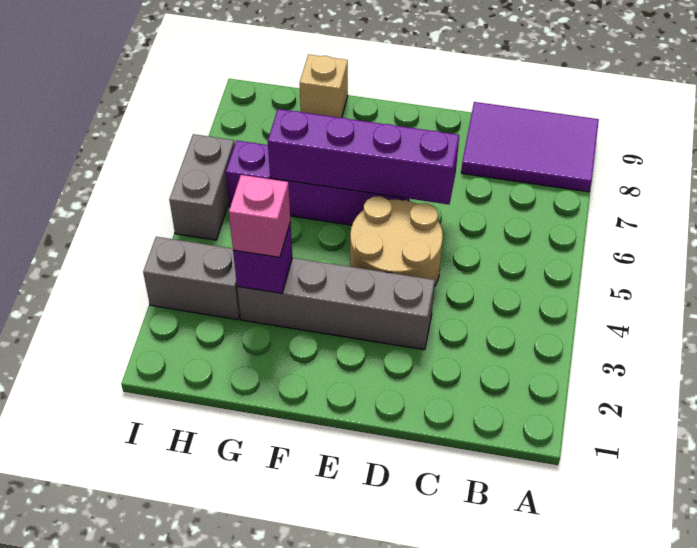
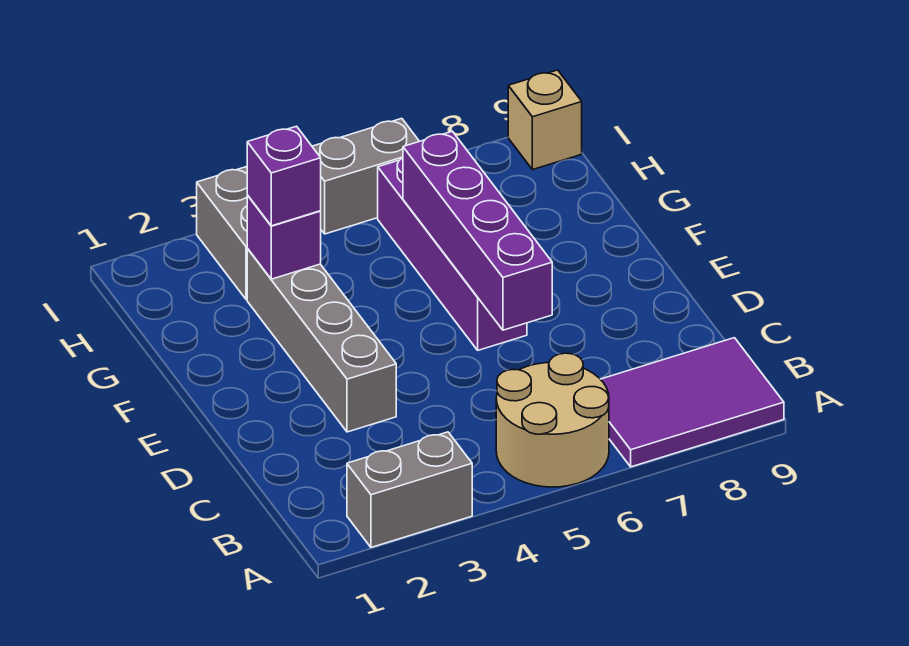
none -> grey 1x2 brick [347,432,472,547]
purple 2x3 tile [461,102,599,192] -> purple 2x3 tile turned to [601,338,784,467]
tan 2x2 round brick [350,196,443,287] -> tan 2x2 round brick moved to [496,353,609,487]
pink 1x1 brick [229,175,290,257] -> purple 1x1 brick [247,126,321,226]
tan 1x1 brick [300,54,348,118] -> tan 1x1 brick moved to [508,70,582,170]

